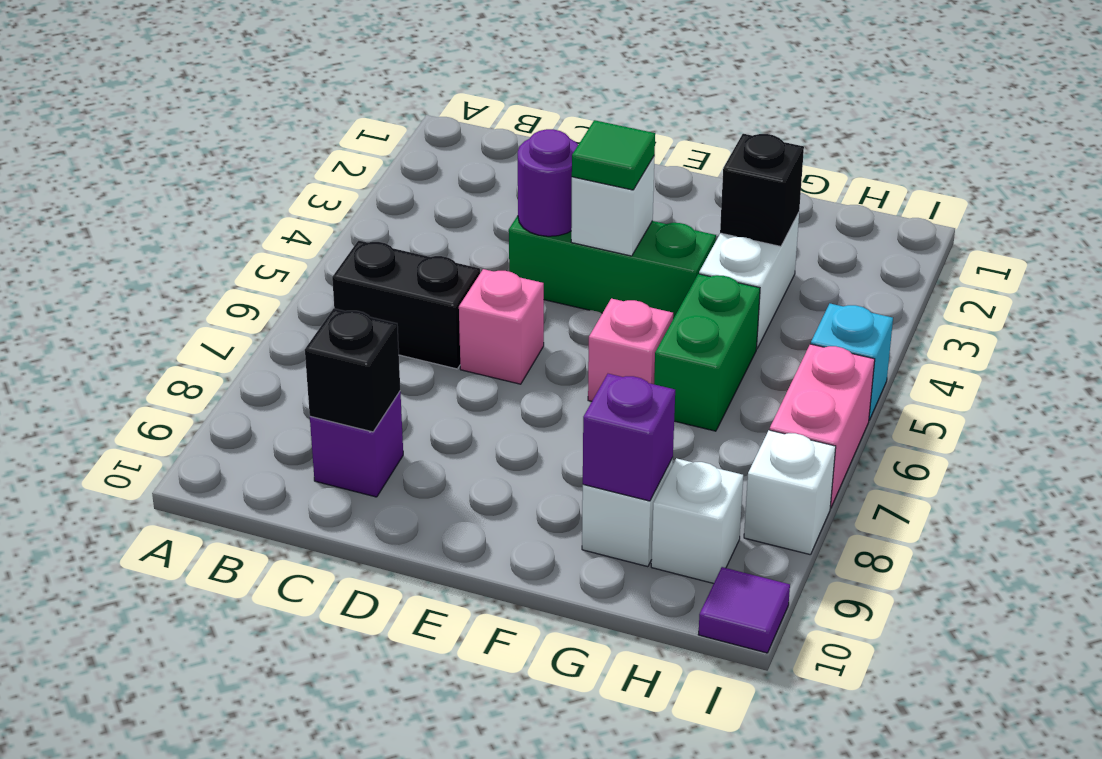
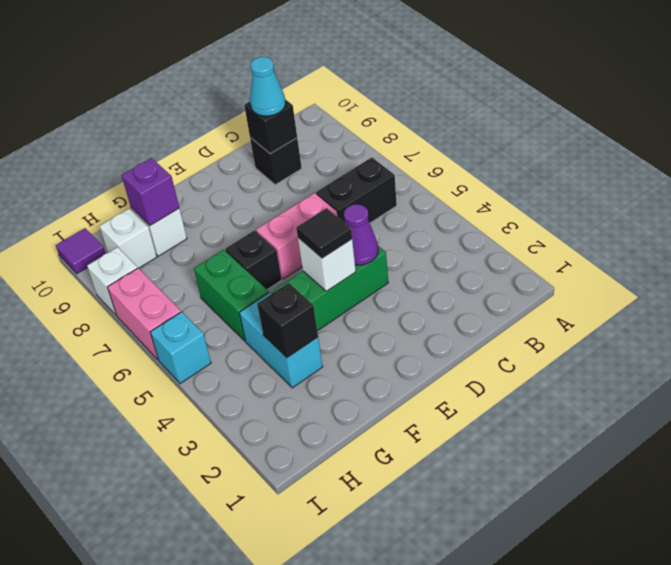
purple 1x1 brick [310,392,403,497] -> black 1x1 brick [250,138,302,185]
none -> cyan 1x1 cone [250,57,286,116]
purple 1x1 round brick [518,129,578,236] -> purple 1x1 cone [344,204,378,265]
pink 1x1 brick [459,269,544,384] -> pink 1x2 brick [256,193,337,279]
green 1x1 tile [572,120,655,190] -> black 1x1 tile [296,208,352,259]
pink 1x1 brick [588,298,673,401] -> black 1x1 brick [225,230,282,289]
white 1x2 brick [699,213,799,349] -> cyan 1x2 brick [239,293,323,388]

